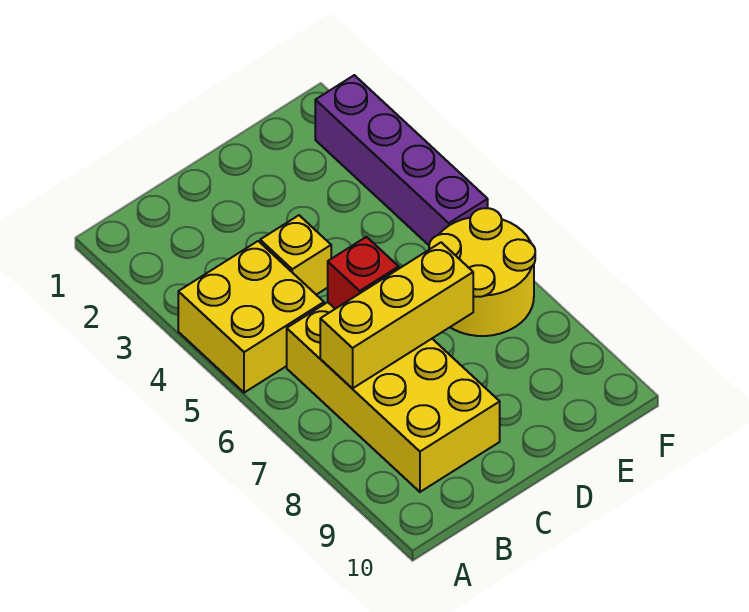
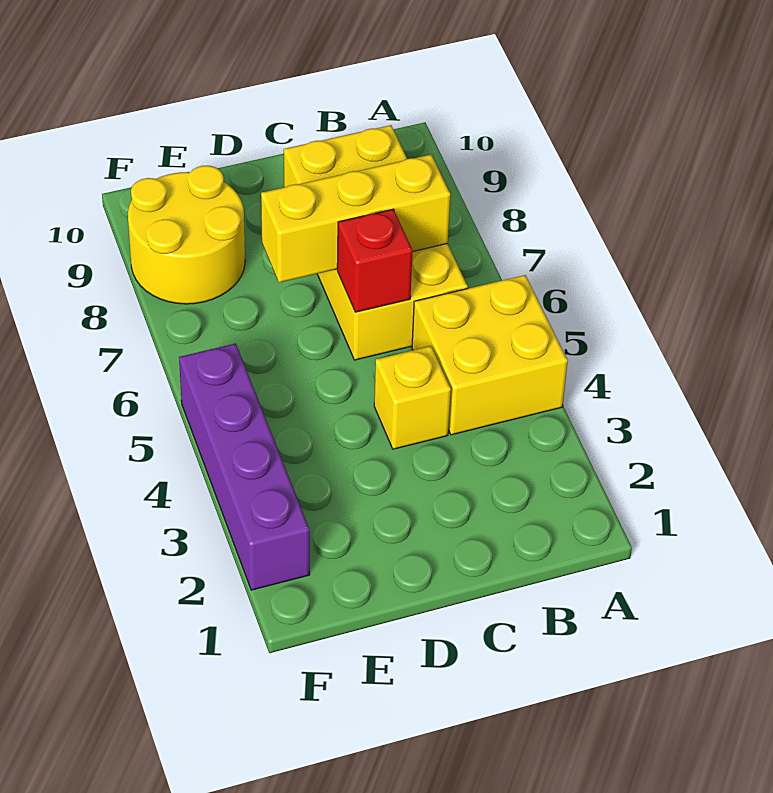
yellow 2x2 round brick [429,208,535,336] -> yellow 2x2 round brick moved to [128,166,245,304]

